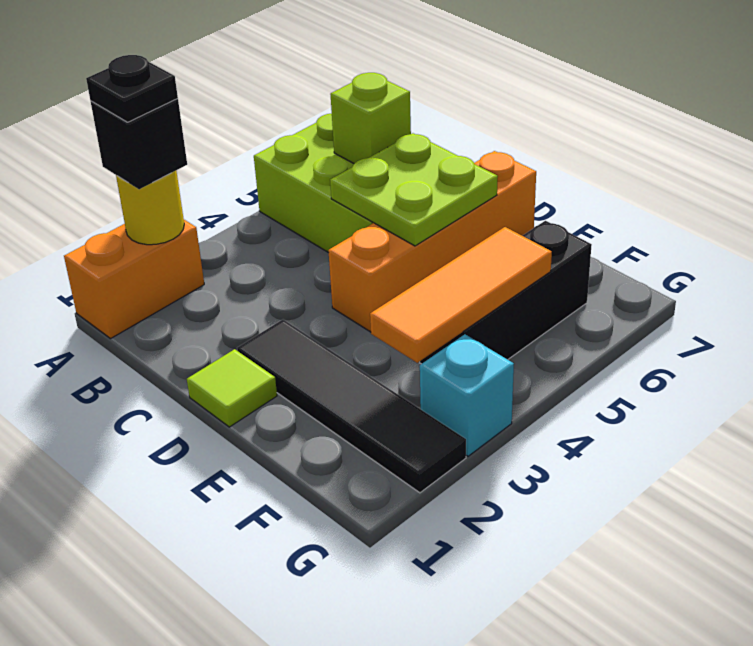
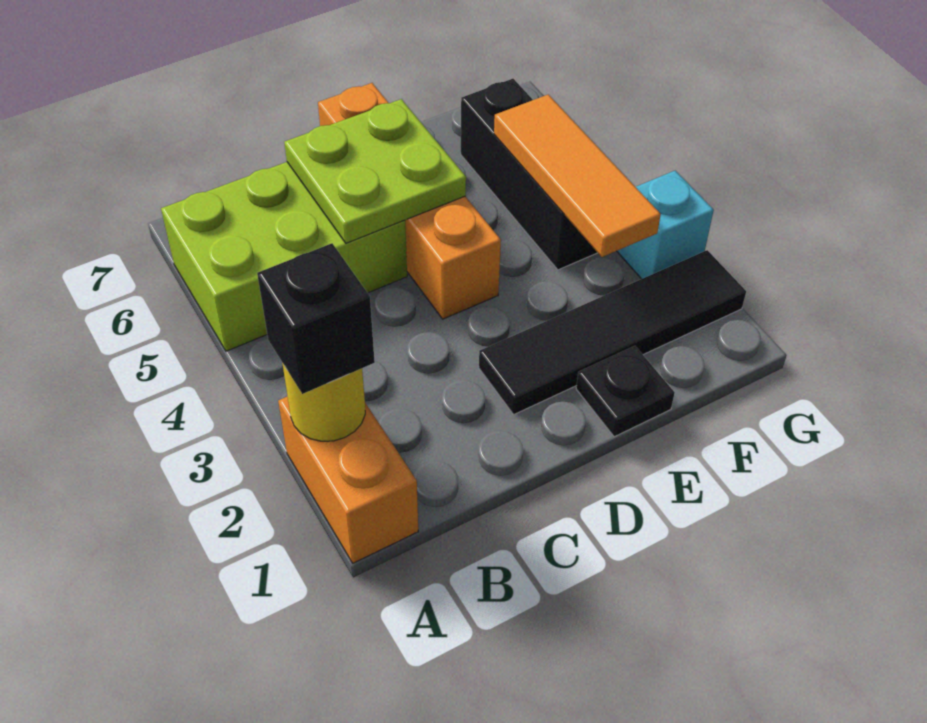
black 1x1 plate [86,55,178,122] -> black 1x1 plate moved to [576,346,675,437]
lime 1x1 brick [330,73,411,163] -> none
lime 1x1 tile [187,349,277,427] -> none

